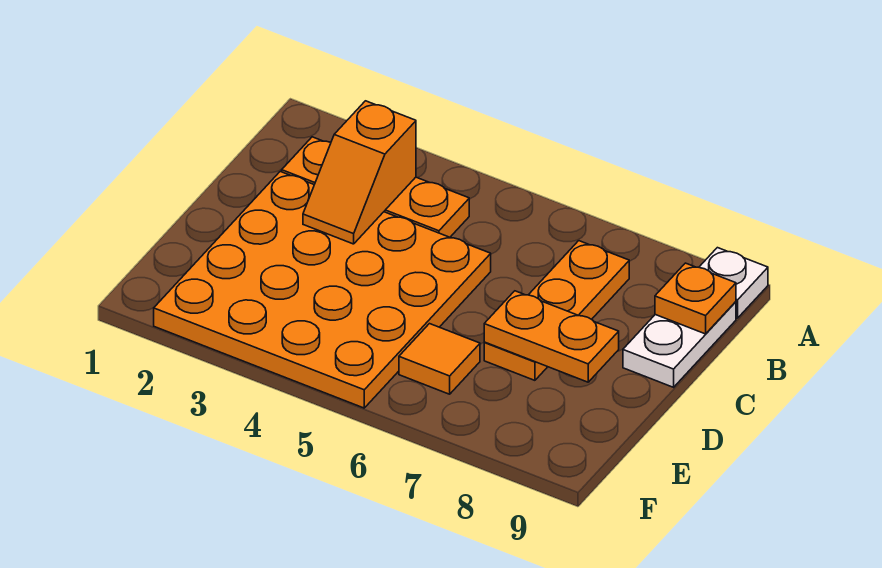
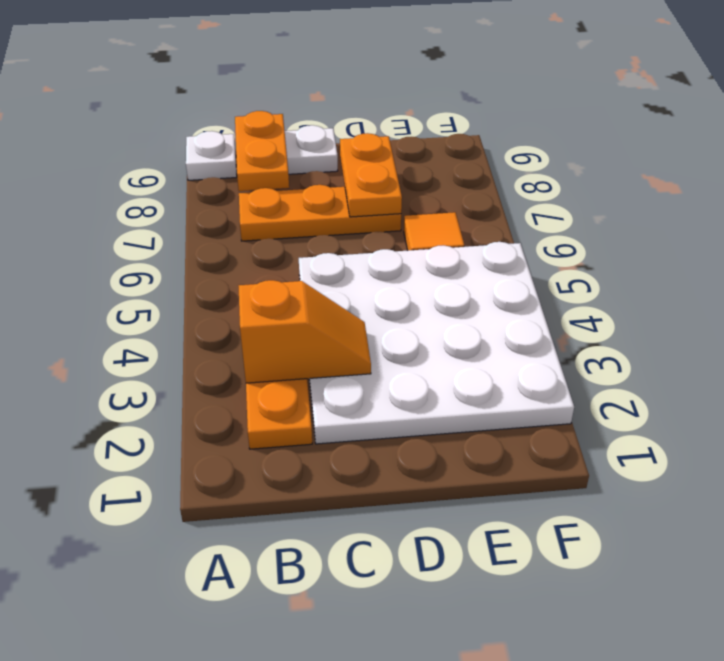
orange 1x1 plate [655,263,736,334] -> orange 1x2 plate [235,111,289,191]
orange 4x4 plate [154,172,491,408] -> white 4x4 plate [299,242,574,444]

